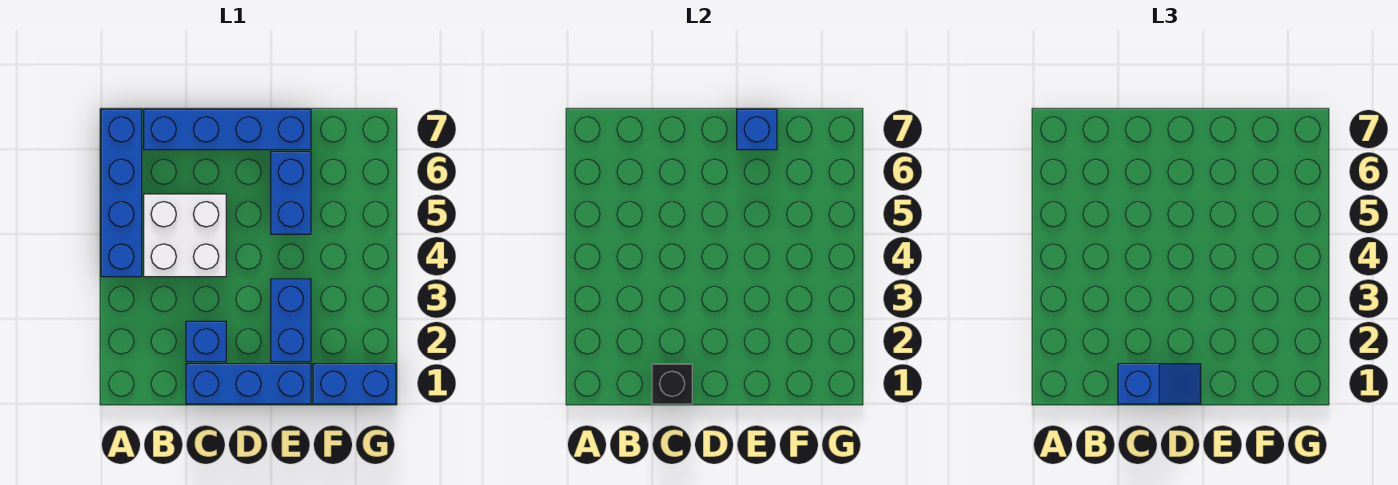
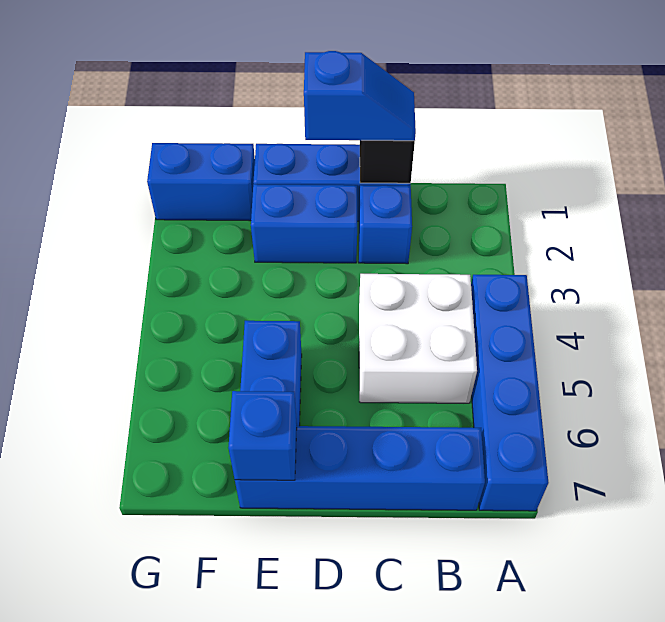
blue 1x2 slope [1118,364,1201,404] -> blue 1x2 slope turned to [304,51,416,141]
blue 1x2 brick [271,279,311,362] -> blue 1x2 brick turned to [251,184,357,263]

